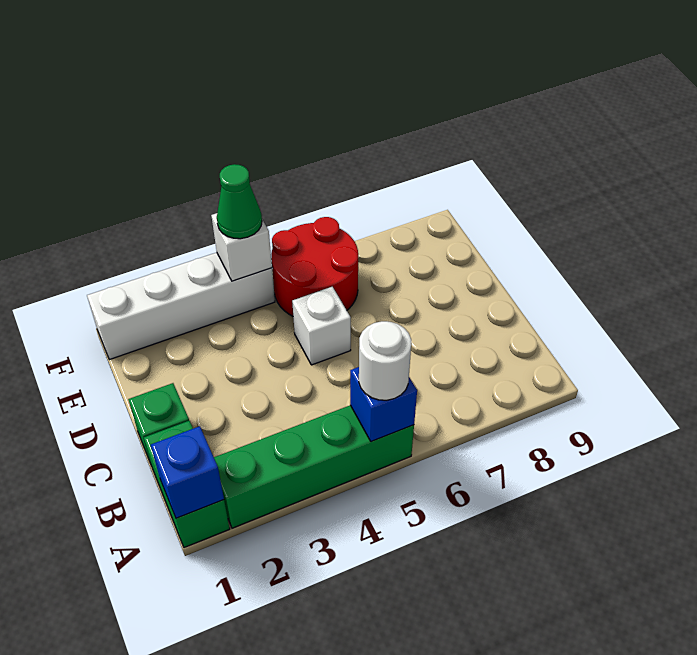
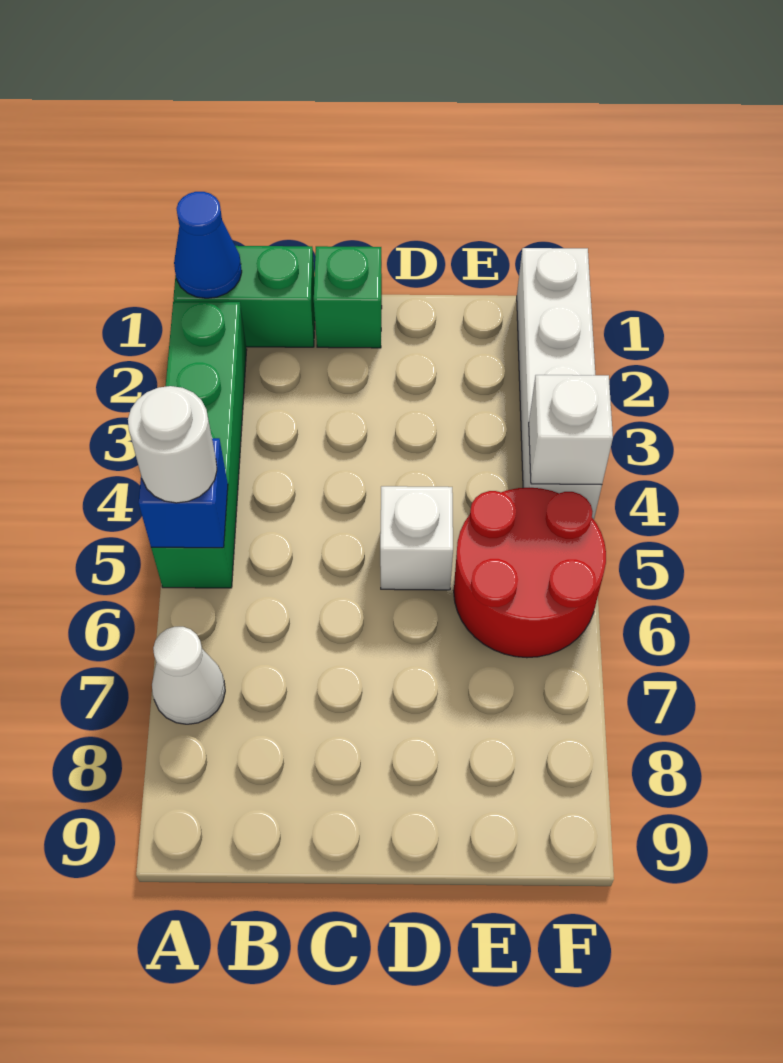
blue 1x1 brick [151,426,224,518] -> blue 1x1 cone [174,192,242,298]
none -> white 1x1 cone [152,627,225,724]
green 1x1 cone [217,164,262,239] -> none

